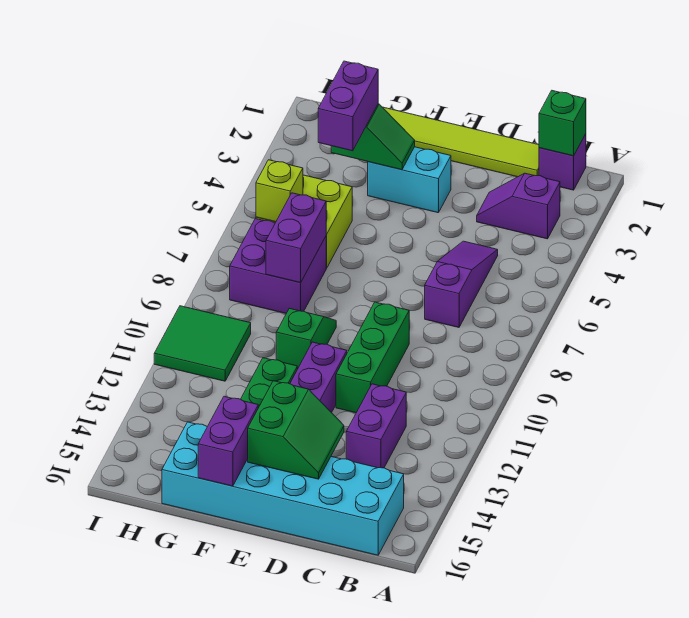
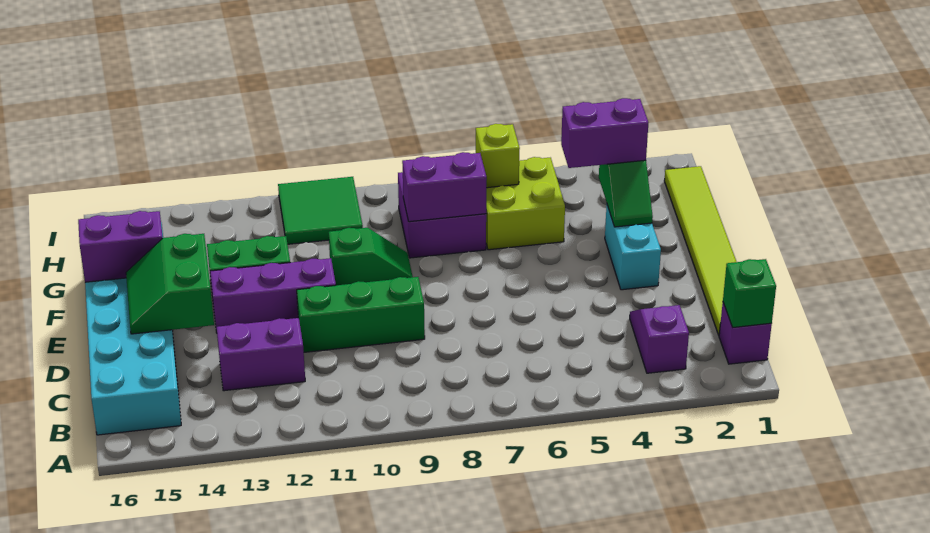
purple 1x3 slope [425,241,498,327] -> none
green 2x2 slope [248,381,344,479] -> green 2x2 slope turned to [126,234,214,334]

